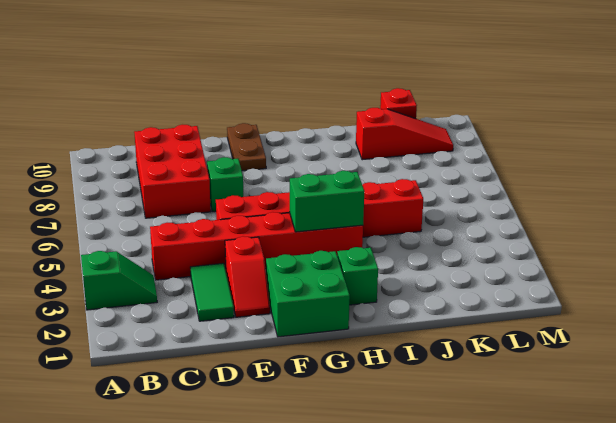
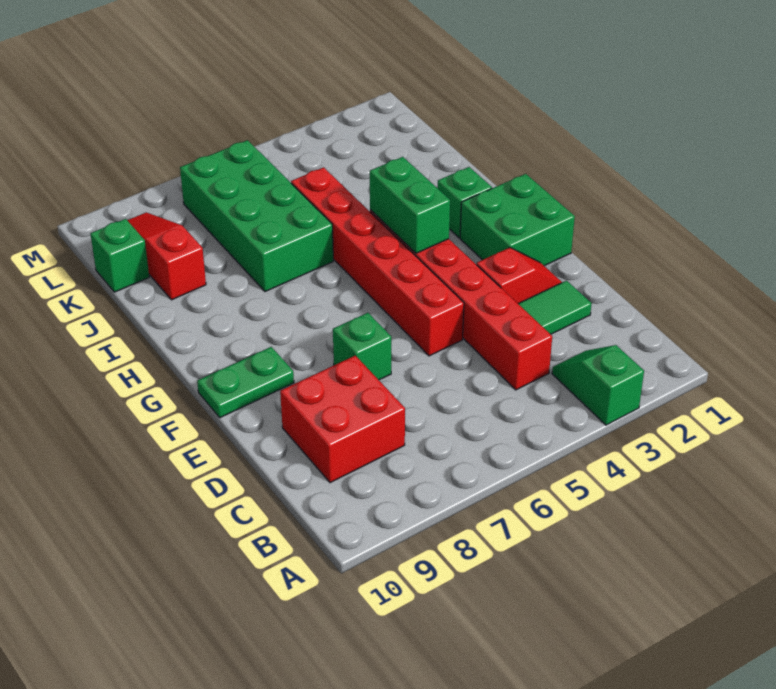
red 2x3 brick [134,125,211,218] -> red 2x2 brick [280,356,405,483]
brown 1x2 plate [227,123,266,171] -> green 1x2 plate [197,347,294,418]
none -> green 2x4 brick [180,140,333,292]
red 1x1 brick [380,88,417,119] -> green 1x1 brick [90,219,149,292]

